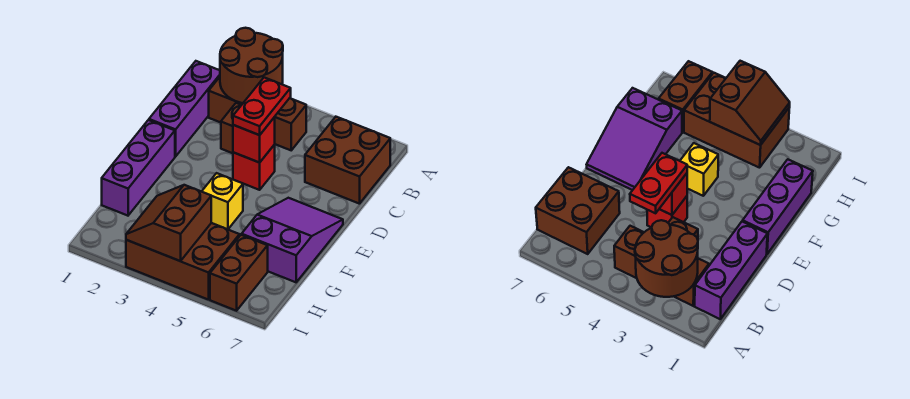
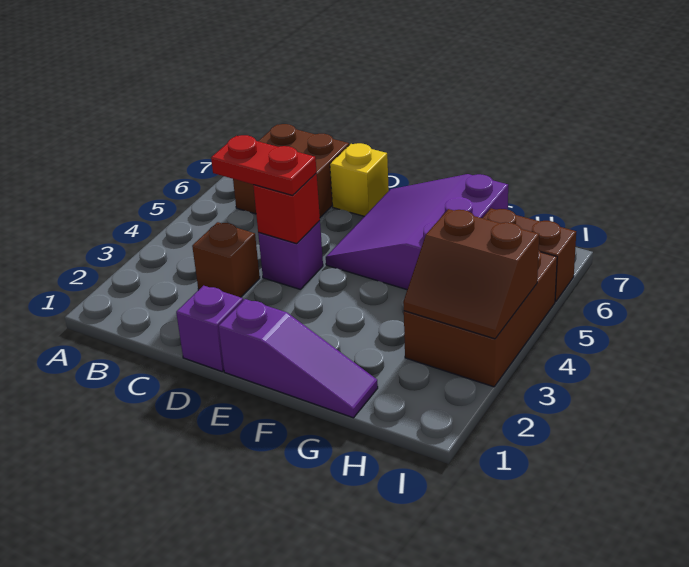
brown 2x2 round brick [220,28,283,103] -> none
purple 1x3 brick [149,61,220,157] -> purple 1x1 brick [176,286,243,371]
brown 1x3 brick [209,77,306,150] -> none
red 1x1 brick [233,145,275,190] -> purple 1x1 brick [258,221,323,289]
purple 1x3 brick [102,120,175,216] -> purple 1x3 slope [218,299,378,418]
purple 2x3 slope [242,198,343,282] -> purple 3x3 slope [326,174,508,290]
yellow 1x1 brick [202,173,243,229] -> yellow 1x1 brick moved to [330,143,389,216]

